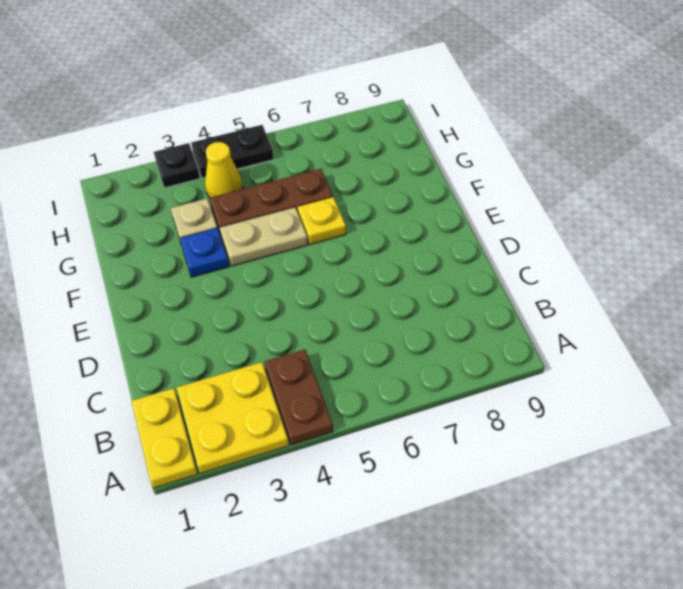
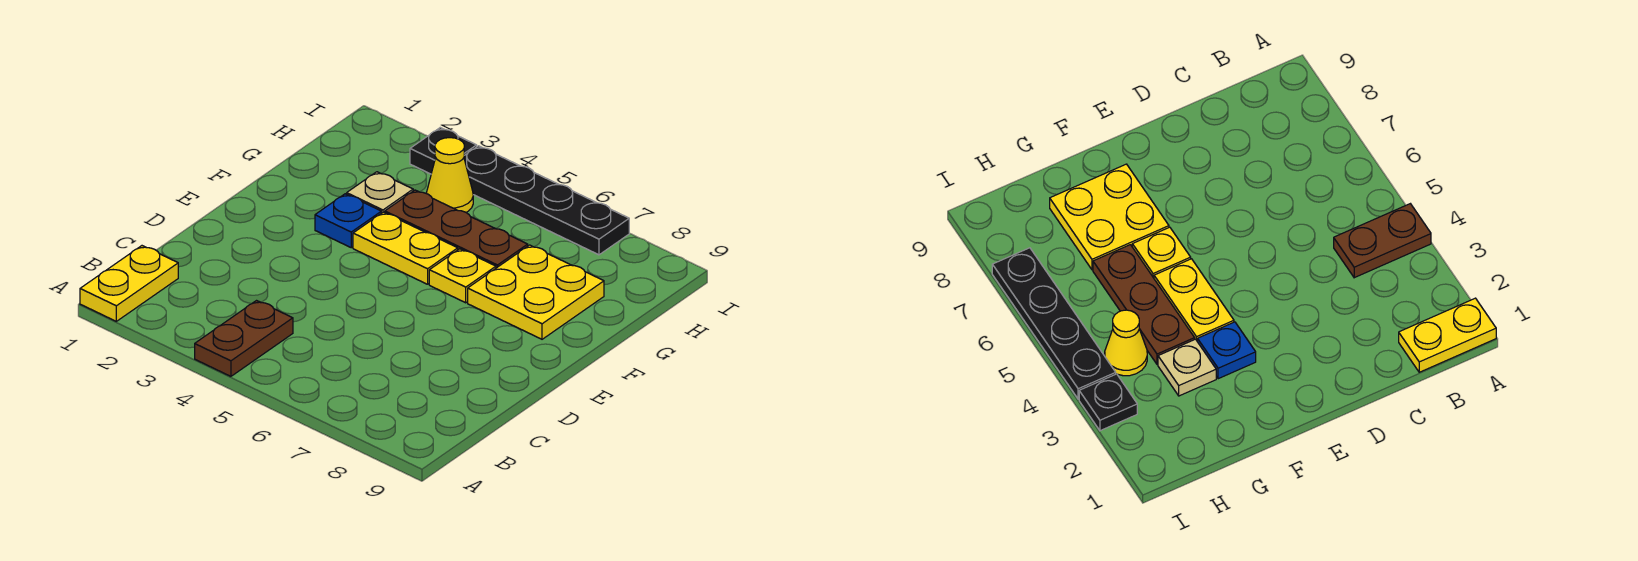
yellow 2x2 plate [177,362,289,473] -> yellow 2x2 plate moved to [468,245,604,339]
tan 1x2 plate [220,207,308,266] -> yellow 1x2 plate [353,212,458,284]
black 1x2 plate [191,125,273,178] -> black 1x4 plate [464,146,629,255]

